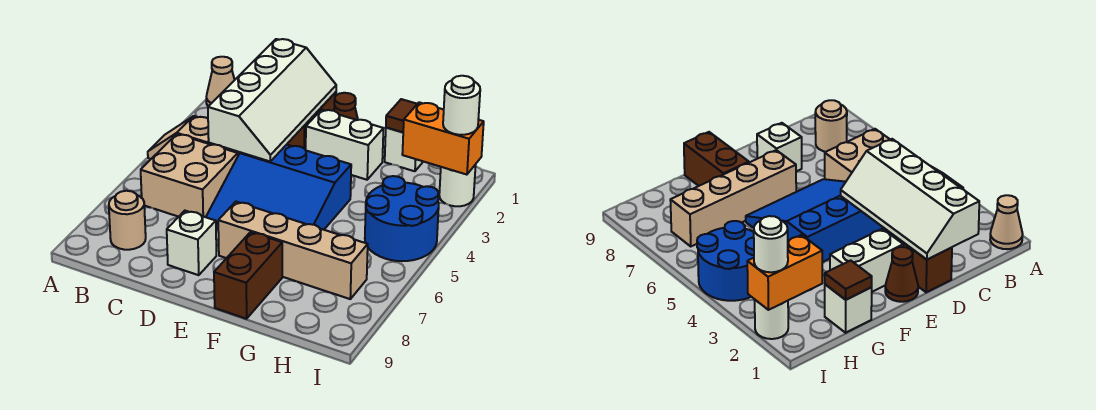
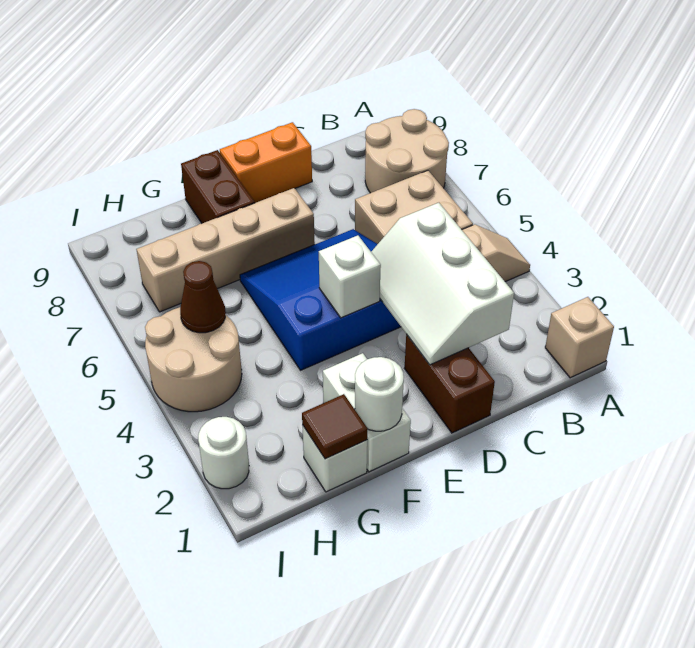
tan 1x1 cone [206,57,234,106] -> tan 1x1 brick [545,297,614,378]
tan 1x1 round brick [109,191,146,250] -> tan 2x2 round brick [365,109,449,193]
white 2x4 slope [208,39,336,161] -> white 2x3 slope [371,202,514,365]
white 1x1 brick [167,211,216,275] -> white 1x1 brick moved to [319,235,381,318]
brown 1x1 cone [334,93,358,120] -> brown 1x1 cone moved to [180,261,226,333]
white 1x2 brick [306,110,383,180] -> white 1x2 brick turned to [323,353,411,472]
orange 1x2 brick [402,102,484,175] -> orange 1x2 brick moved to [220,122,312,203]
blue 2x2 round brick [365,176,439,261] -> tan 2x2 round brick [145,307,242,412]
white 1x1 round brick [443,76,480,135] -> white 1x1 round brick moved to [355,357,404,431]

